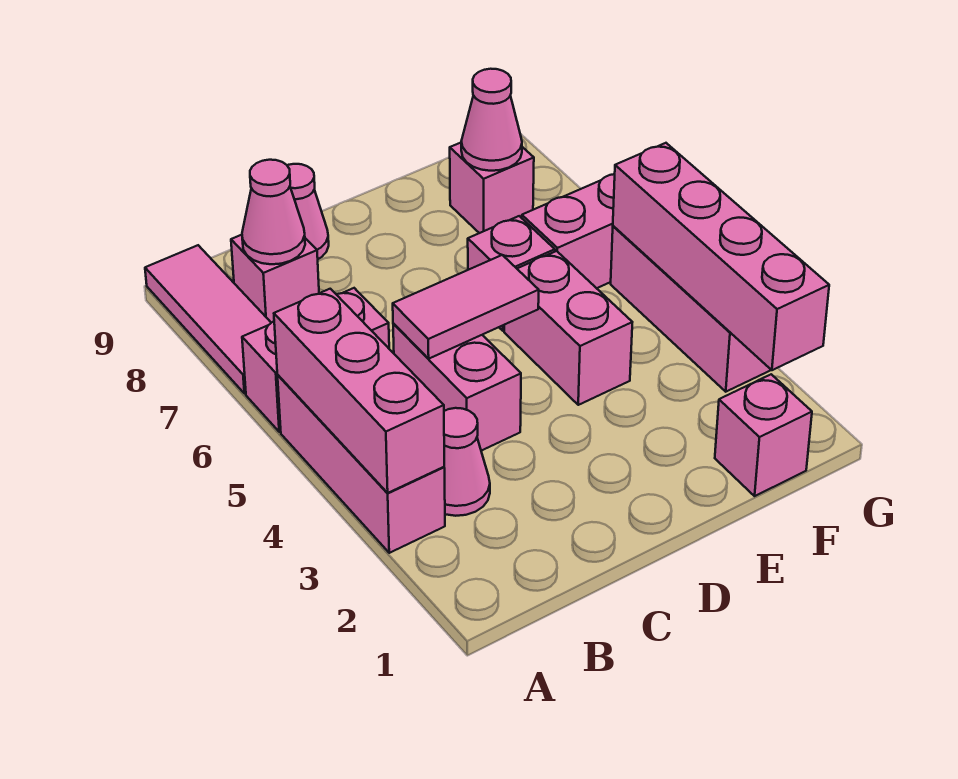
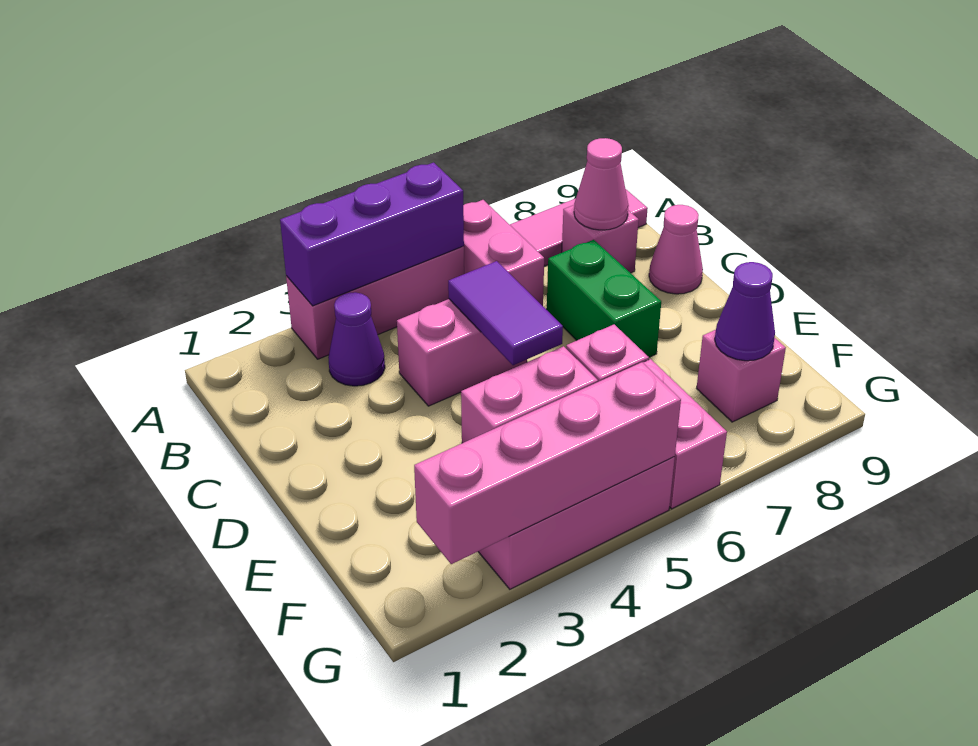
pink 1x3 brick [274,289,444,493] -> purple 1x3 brick [280,162,464,306]
pink 1x1 cone [444,408,490,516] -> purple 1x1 cone [328,292,385,386]
pink 1x2 tile [393,255,539,359] -> purple 1x2 tile [448,261,563,365]
none -> green 1x2 brick [547,240,661,357]
pink 1x1 brick [715,374,812,496] -> none
pink 1x1 cone [461,69,522,171] -> purple 1x1 cone [715,262,775,361]

